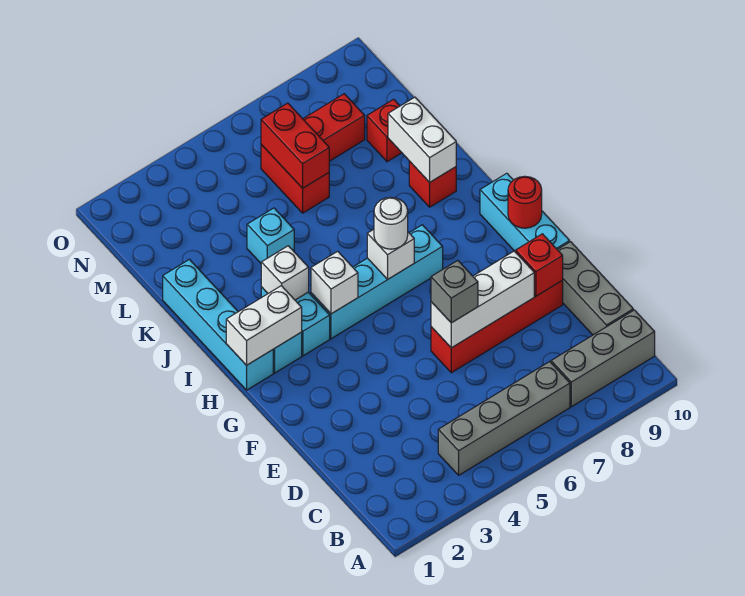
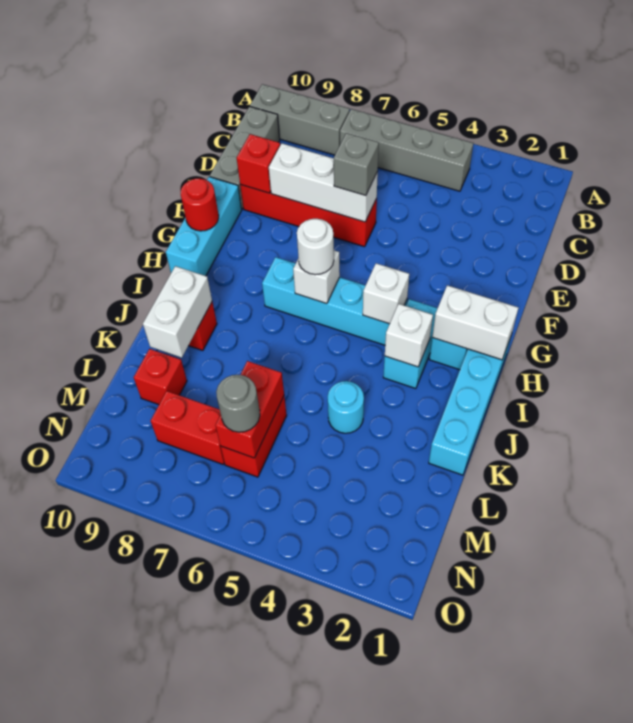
cyan 1x1 brick [247,208,294,263] -> cyan 1x1 round brick [328,381,364,433]
none -> grey 1x1 round brick [216,375,260,432]

